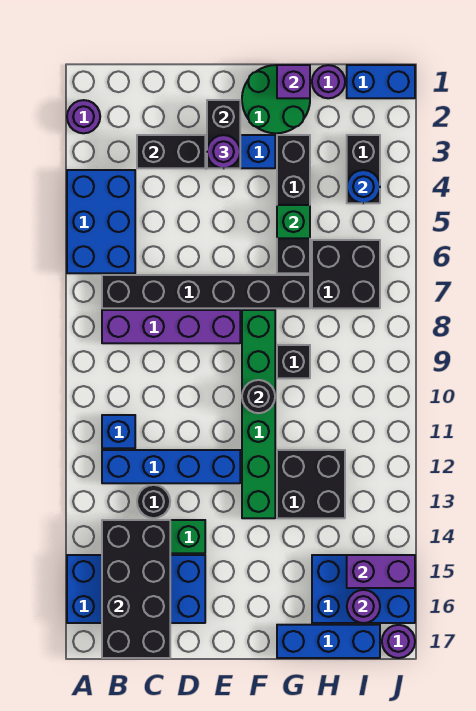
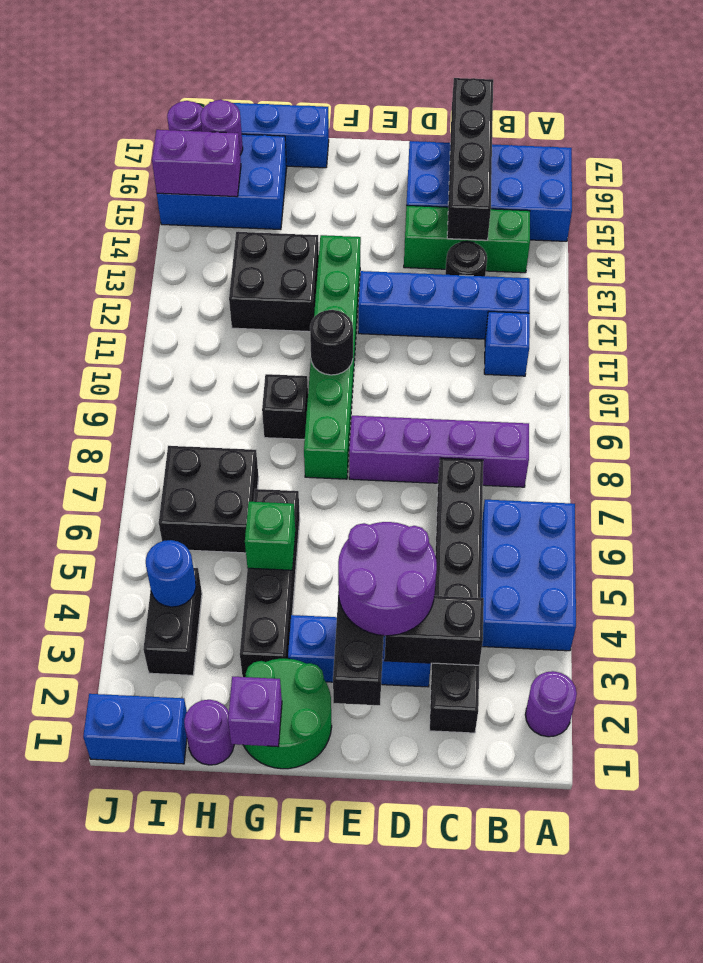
black 1x6 brick [102,275,310,308] -> black 1x6 brick turned to [429,458,483,733]
black 2x4 brick [102,520,170,658] -> black 1x4 brick [447,78,493,240]
purple 1x1 round brick [207,135,240,168] -> purple 2x2 round brick [338,522,437,636]

